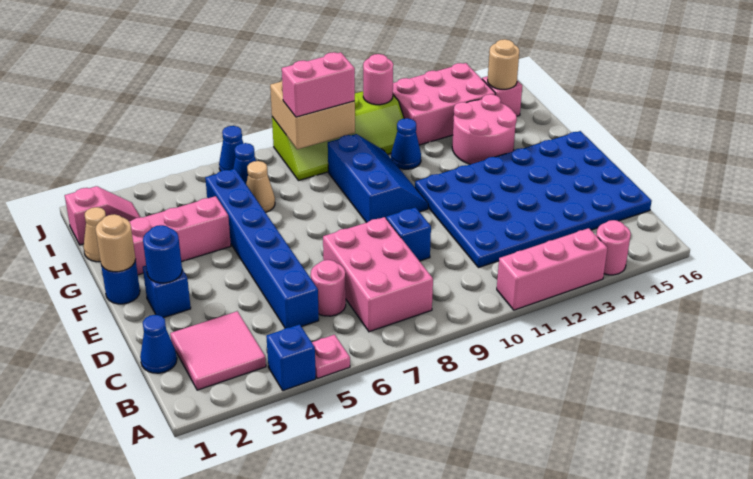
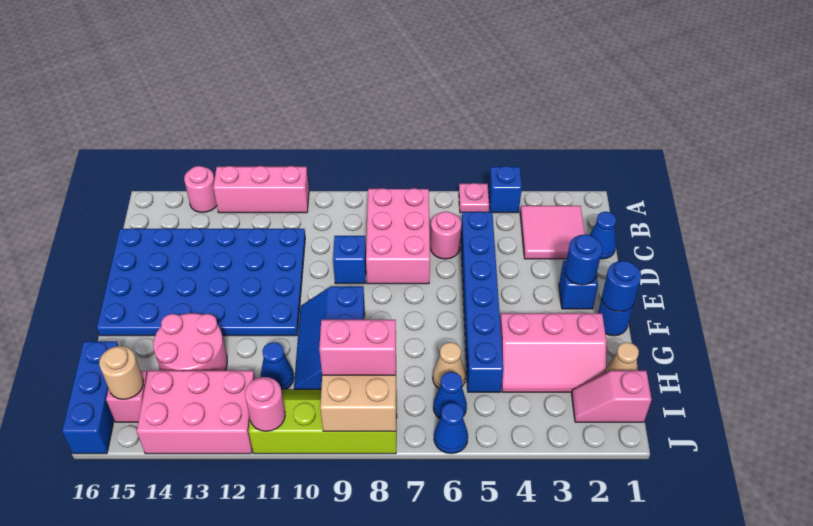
tan 1x1 round brick [95,214,135,272] -> blue 1x1 round brick [602,261,641,312]
none -> blue 1x3 brick [62,341,118,454]

